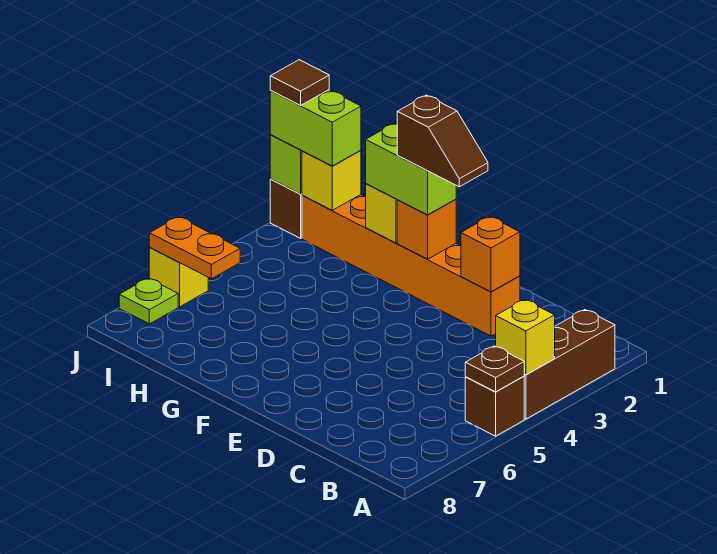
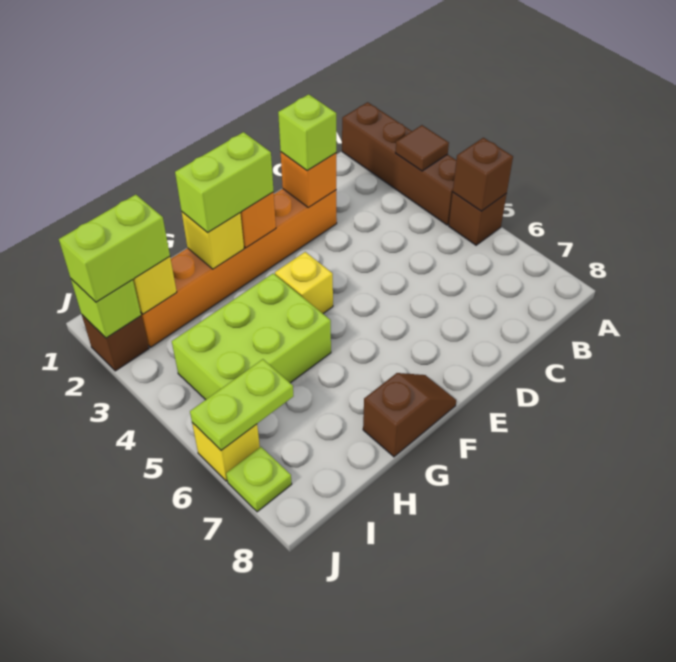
brown 1x3 brick [524,310,615,419] -> brown 1x4 brick [342,102,456,225]
yellow 1x1 brick [496,299,555,375] -> yellow 1x1 brick moved to [275,252,333,313]
brown 1x1 plate [465,346,524,392] -> brown 1x1 brick [453,138,513,211]
none -> lime 1x1 brick [278,94,336,170]
brown 1x2 slope [397,95,488,187] -> brown 1x2 slope moved to [363,373,456,457]
none -> lime 2x3 brick [172,273,331,400]
orange 1x2 plate [149,217,240,279] -> lime 1x2 plate [190,359,293,450]
brown 1x1 tile [270,60,329,105] -> brown 1x1 tile moved to [396,125,449,171]

